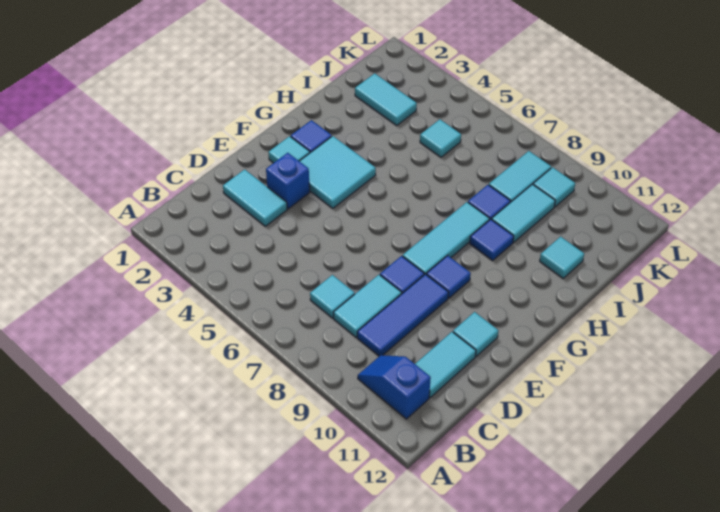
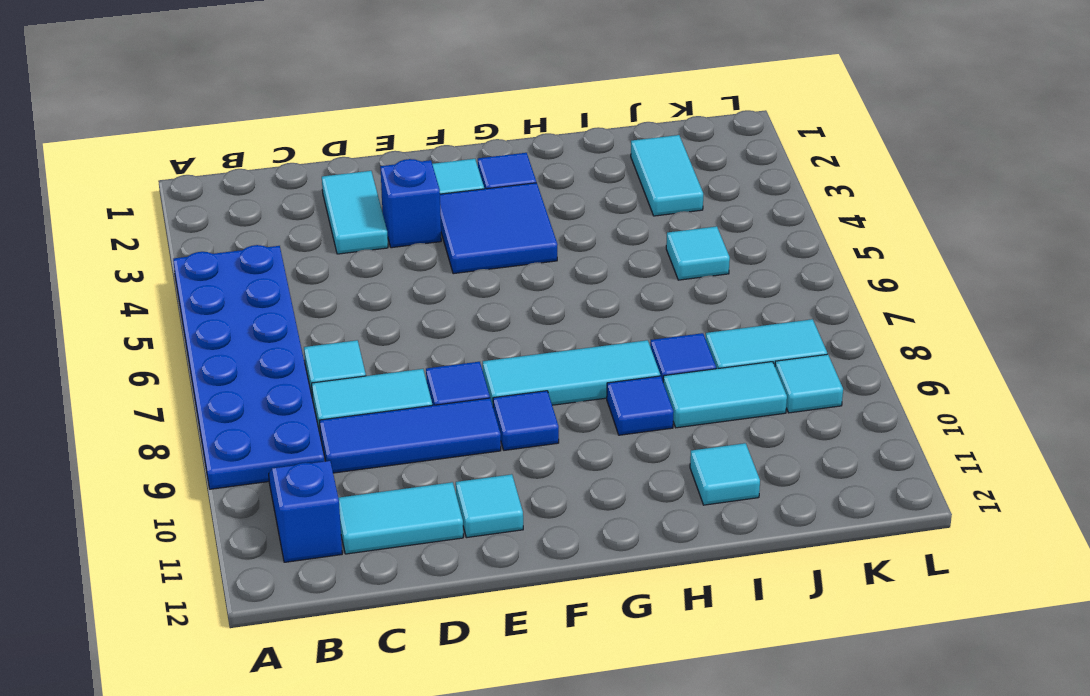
none -> blue 2x6 plate [173,245,325,489]
cyan 2x2 tile [300,136,376,208] -> blue 2x2 tile [440,183,558,274]

